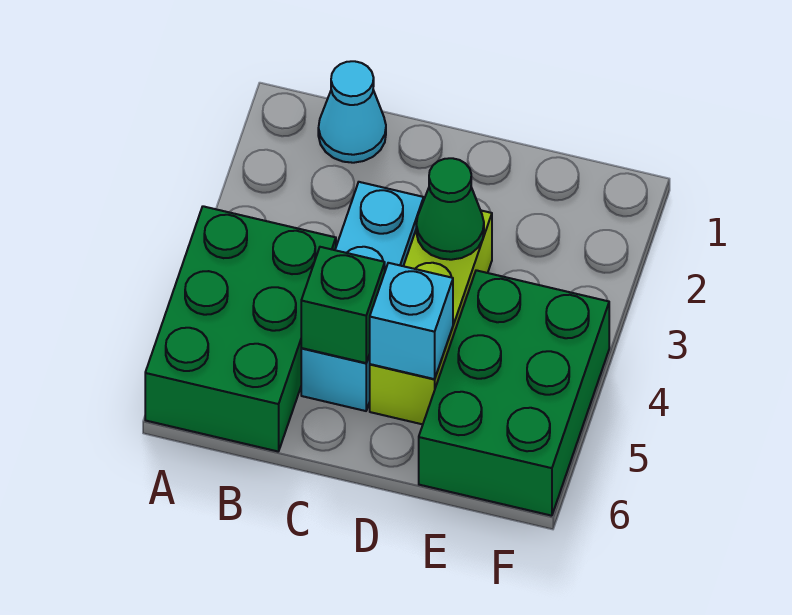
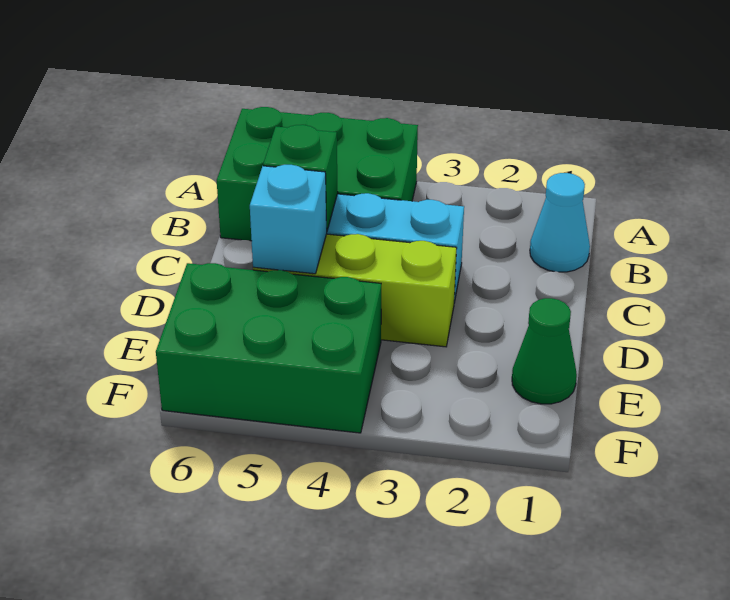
green 1x1 cone [416,158,484,260] -> green 1x1 cone moved to [512,298,577,404]

